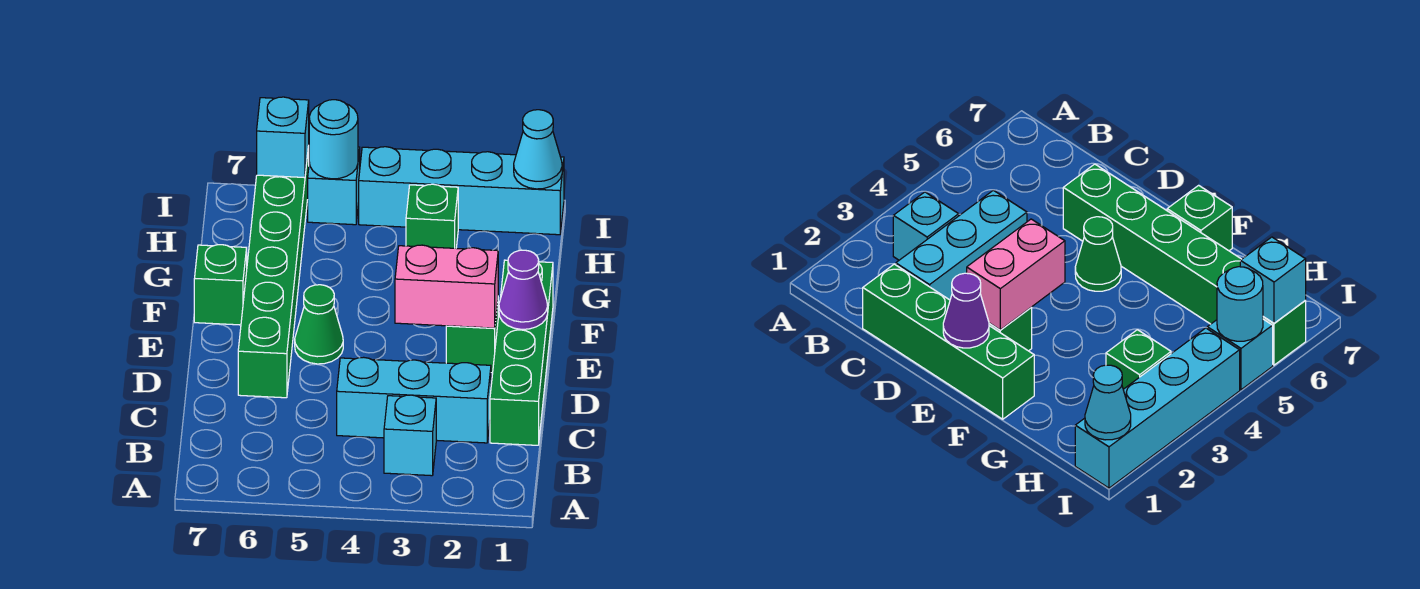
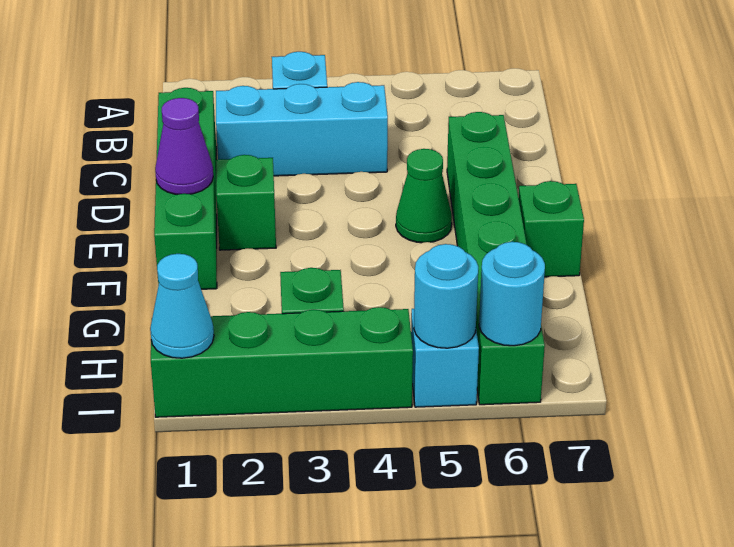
pink 1x2 brick [395,245,498,328] -> none
cyan 1x4 brick [359,147,564,235] -> green 1x4 brick [151,307,413,417]
cyan 1x1 brick [257,97,309,178] -> cyan 1x1 round brick [479,242,545,346]

